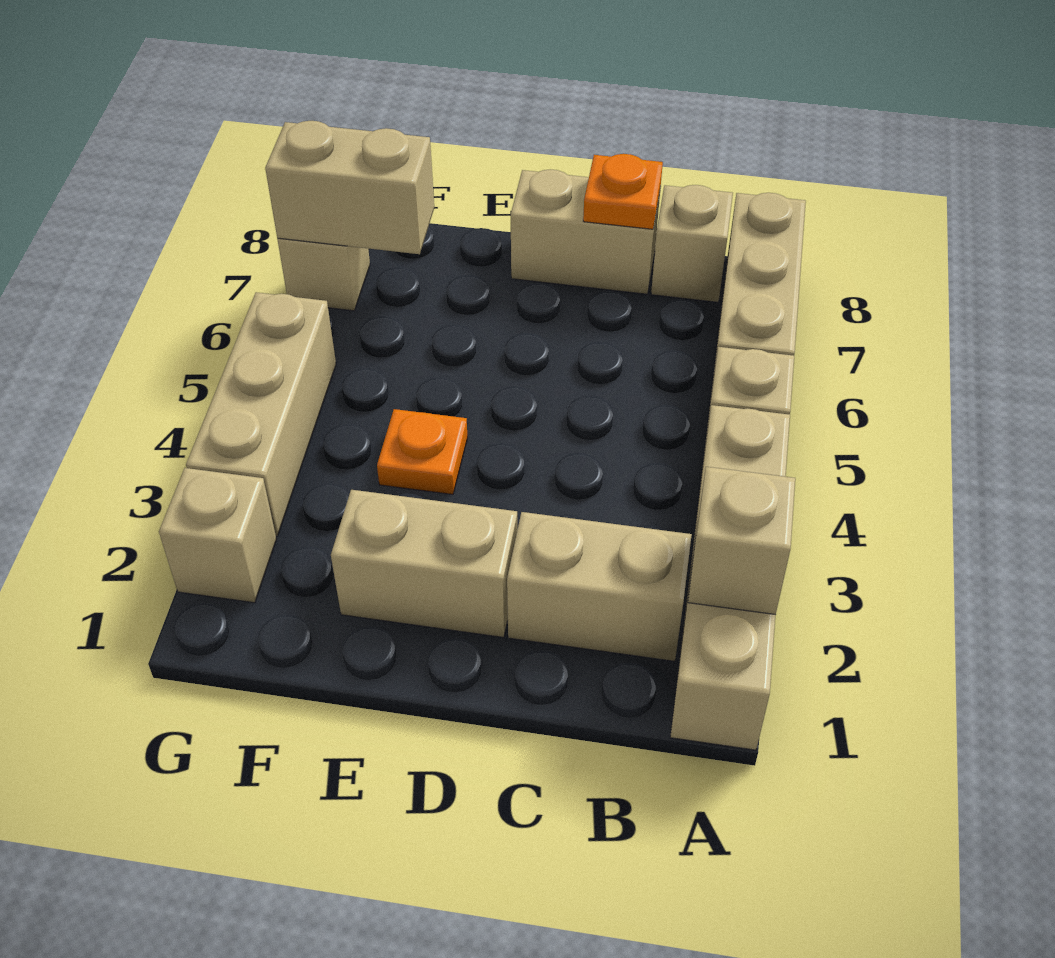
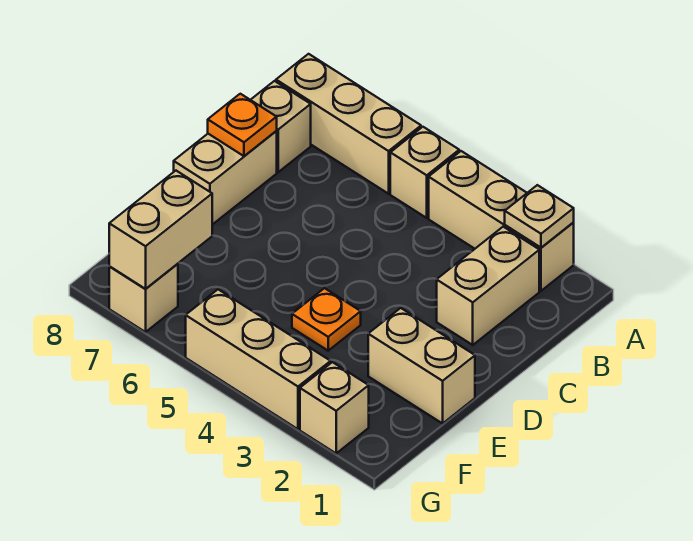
tan 1x4 brick [670,405,790,750] -> tan 1x3 brick [429,151,574,291]
tan 1x1 brick [688,467,795,615] -> tan 1x1 plate [505,185,574,248]
tan 1x2 brick [331,490,517,638] -> tan 1x2 brick turned to [368,308,475,423]

